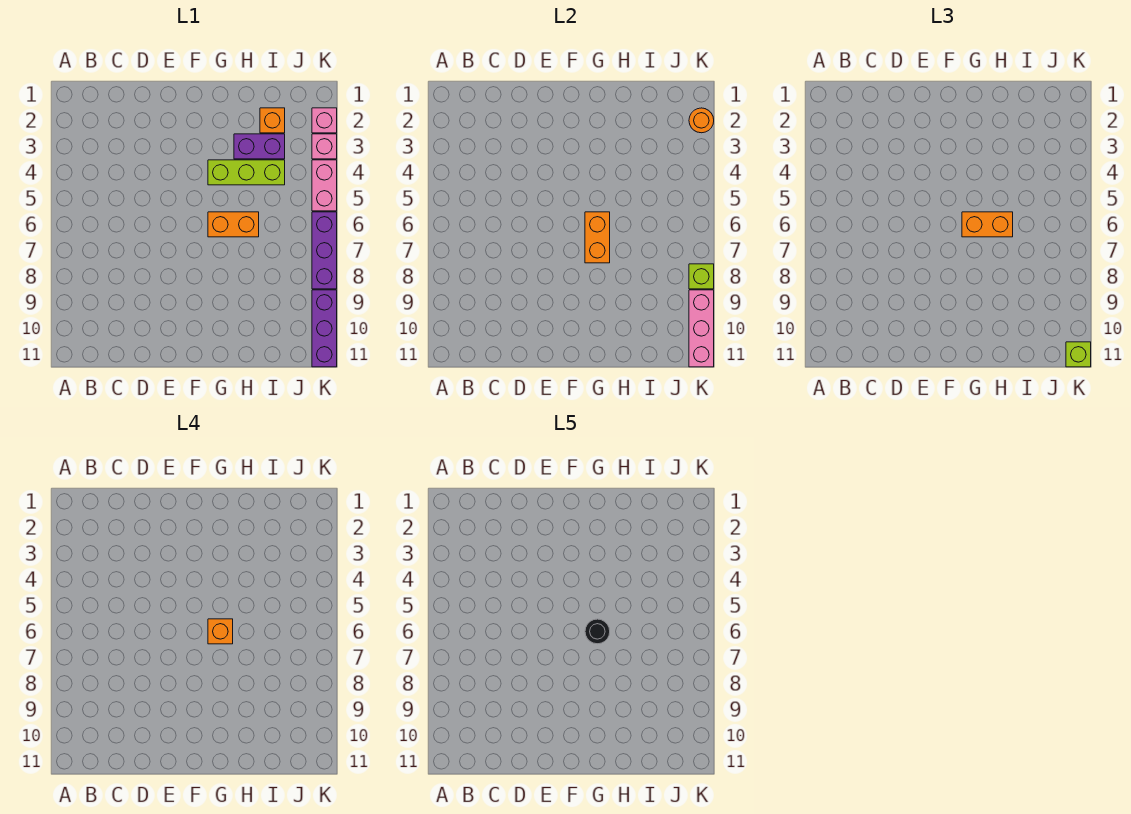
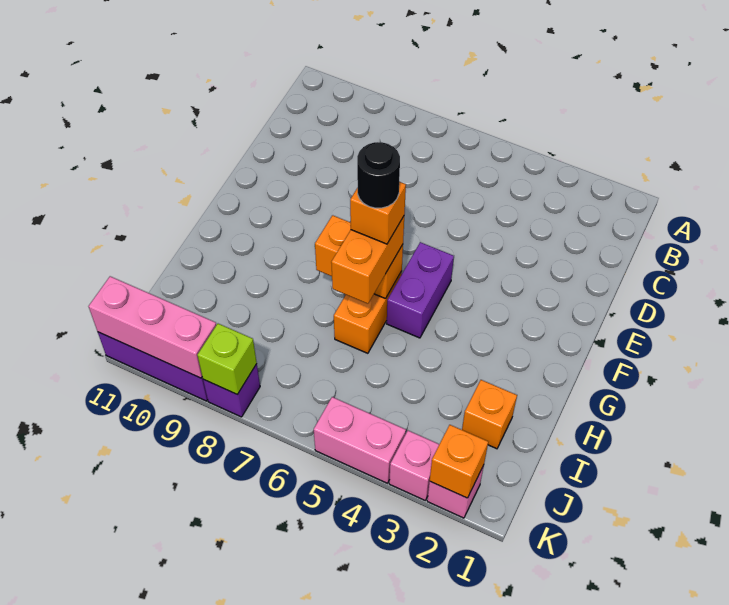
lime 1x3 brick [208,160,285,185] -> none
purple 1x2 brick [234,134,285,159] -> purple 1x2 brick moved to [387,242,454,338]
orange 1x1 round brick [689,108,714,133] -> orange 1x1 brick [430,425,488,498]
purple 1x3 brick [312,212,337,289] -> purple 1x1 brick [203,364,260,417]
lime 1x1 brick [1066,342,1091,367] -> none

